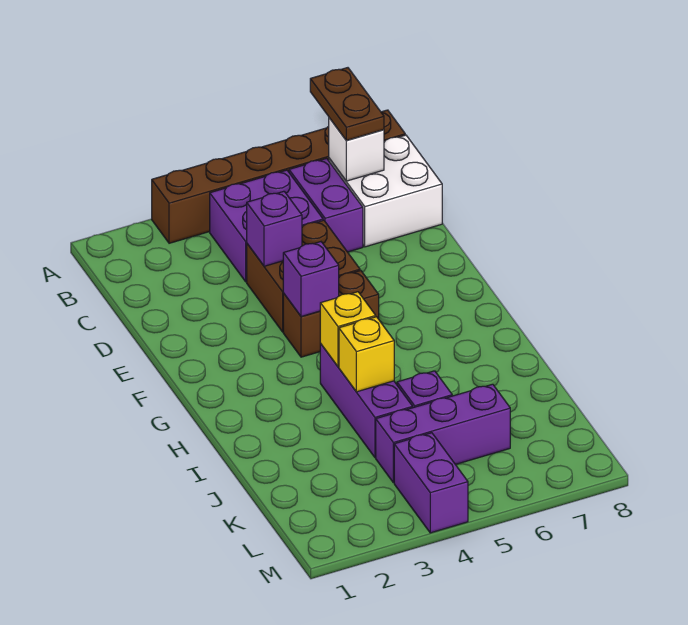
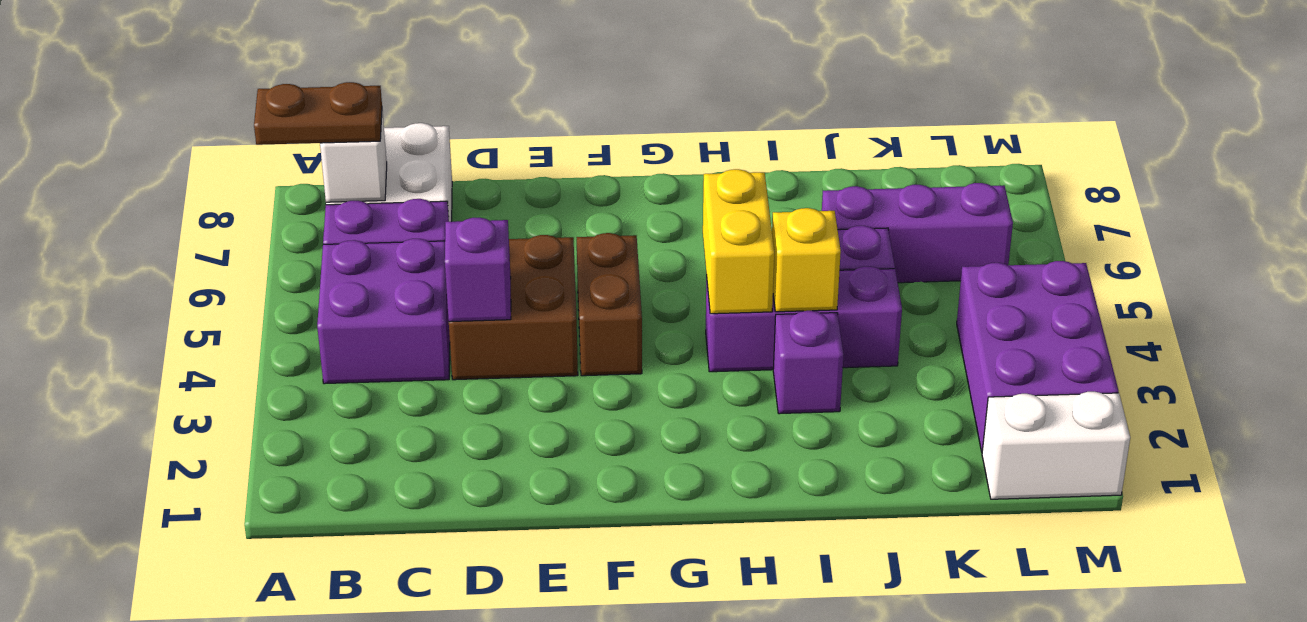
brown 1x6 brick [152,110,405,243] -> none
purple 1x1 brick [283,242,339,317] -> purple 1x1 brick moved to [773,311,844,414]
yellow 1x1 brick [320,292,376,367] -> yellow 1x2 brick [703,169,774,314]
purple 1x3 brick [376,384,510,483] -> purple 1x3 brick turned to [822,183,1013,283]
none -> white 1x2 brick [982,392,1130,499]
purple 1x2 brick [394,433,468,533] -> purple 2x3 brick [957,261,1119,452]

